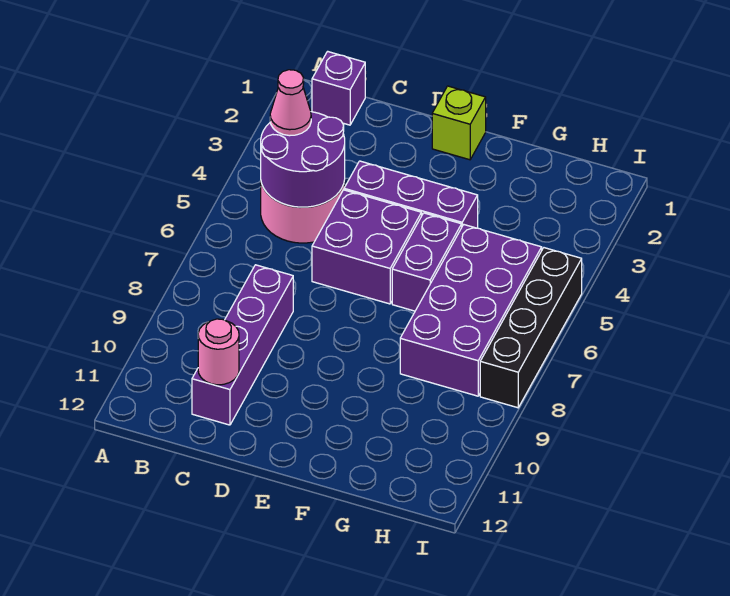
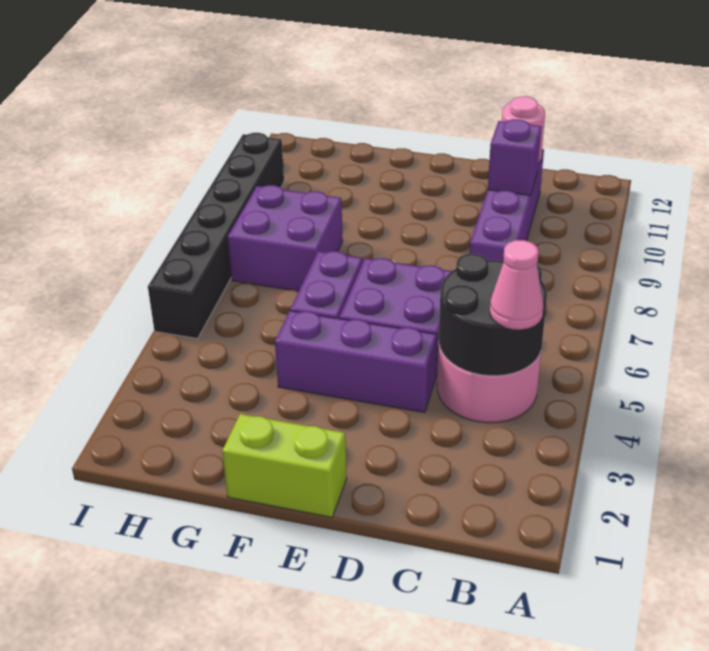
purple 1x1 brick [312,51,365,125] -> purple 1x1 brick moved to [488,119,541,195]
purple 2x2 round brick [261,112,345,207] -> black 2x2 round brick [439,254,547,376]
lime 1x1 brick [432,86,486,160] -> lime 1x2 brick [222,414,347,517]
purple 2x4 brick [400,225,542,396] -> purple 2x2 brick [228,185,343,292]
black 1x4 brick [480,248,582,408] -> black 1x6 brick [148,133,284,339]

